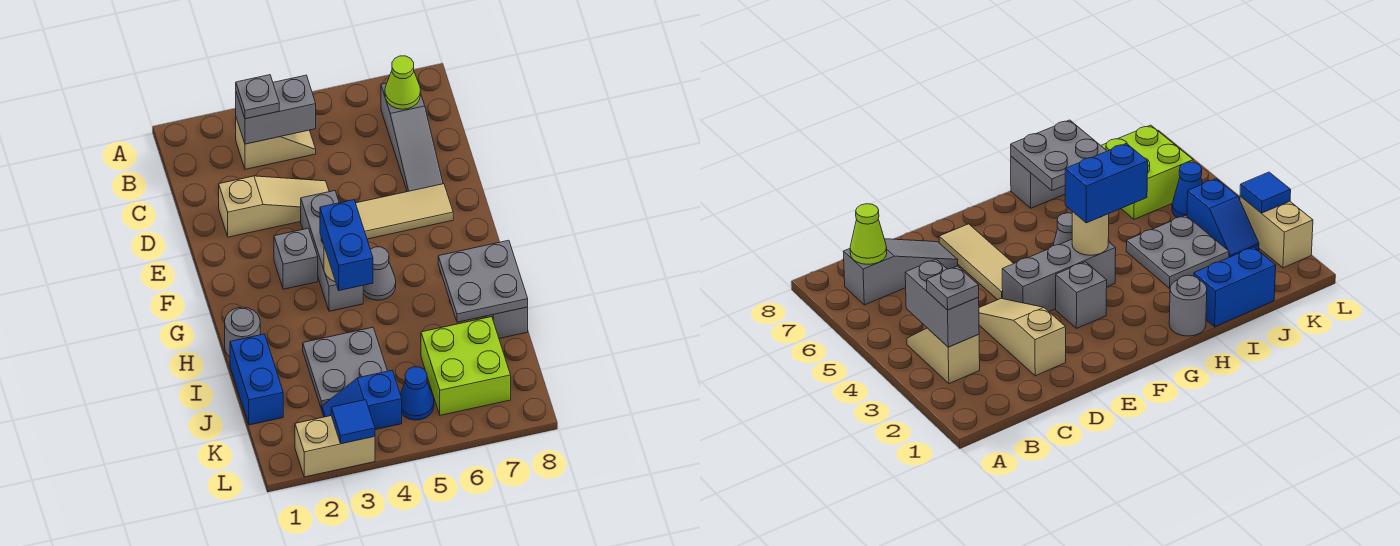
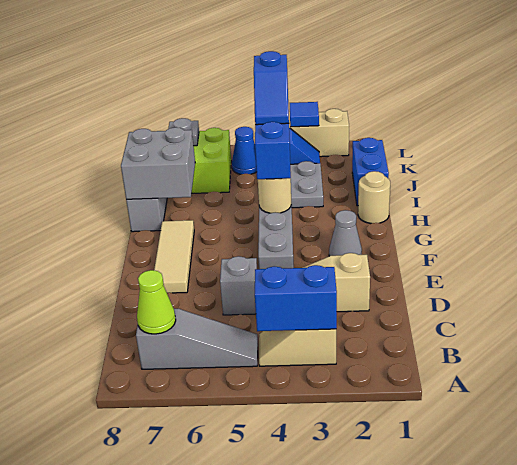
grey 1x2 brick [236,75,316,144] -> blue 1x2 brick [255,265,337,331]
grey 1x1 plate [236,75,279,119] -> grey 1x1 plate moved to [168,118,199,146]
grey 1x3 slope [381,83,443,192] -> grey 1x3 slope turned to [136,309,258,369]
tan 1x3 tile [356,184,453,239] -> tan 1x3 tile turned to [154,220,194,293]
grey 1x1 brick [274,228,318,289] -> grey 1x1 brick moved to [220,256,257,315]
grey 1x1 cone [363,247,396,300] -> grey 1x1 cone moved to [329,210,362,256]
grey 1x1 round brick [225,307,260,357] -> tan 1x1 round brick [358,171,390,224]
none -> blue 1x2 slope [254,51,289,125]
grey 2x2 plate [438,240,528,322] -> grey 2x2 brick [121,127,195,200]

